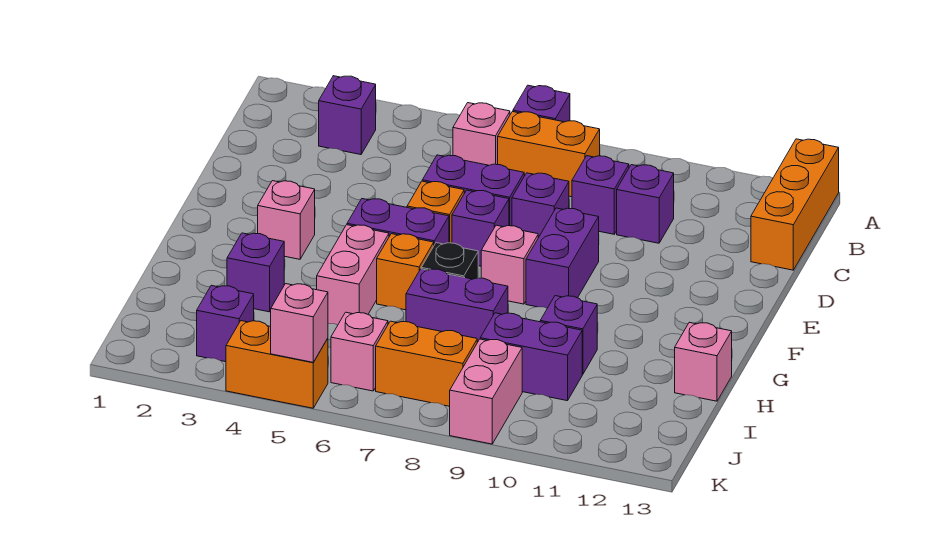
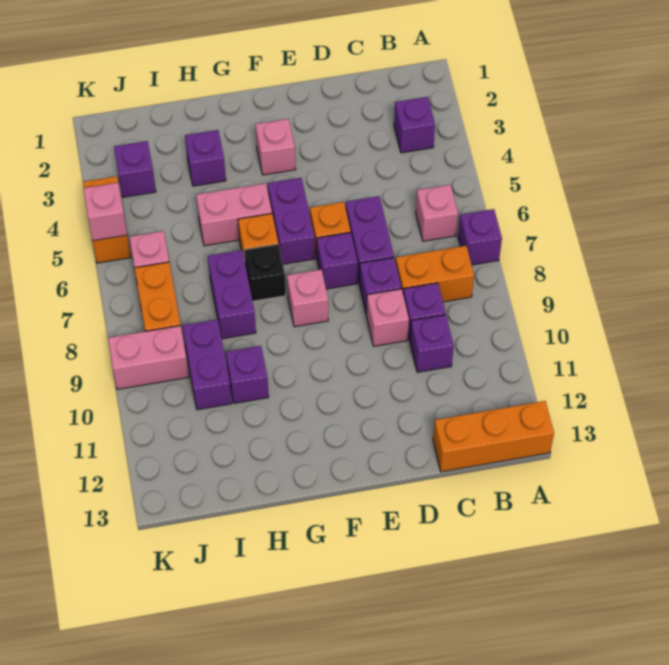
orange 1x2 brick [498,112,600,197] -> orange 1x2 brick turned to [396,246,474,302]
purple 1x2 brick [526,208,599,308] -> none
pink 1x1 brick [675,322,732,401] -> pink 1x1 brick moved to [366,289,409,346]

